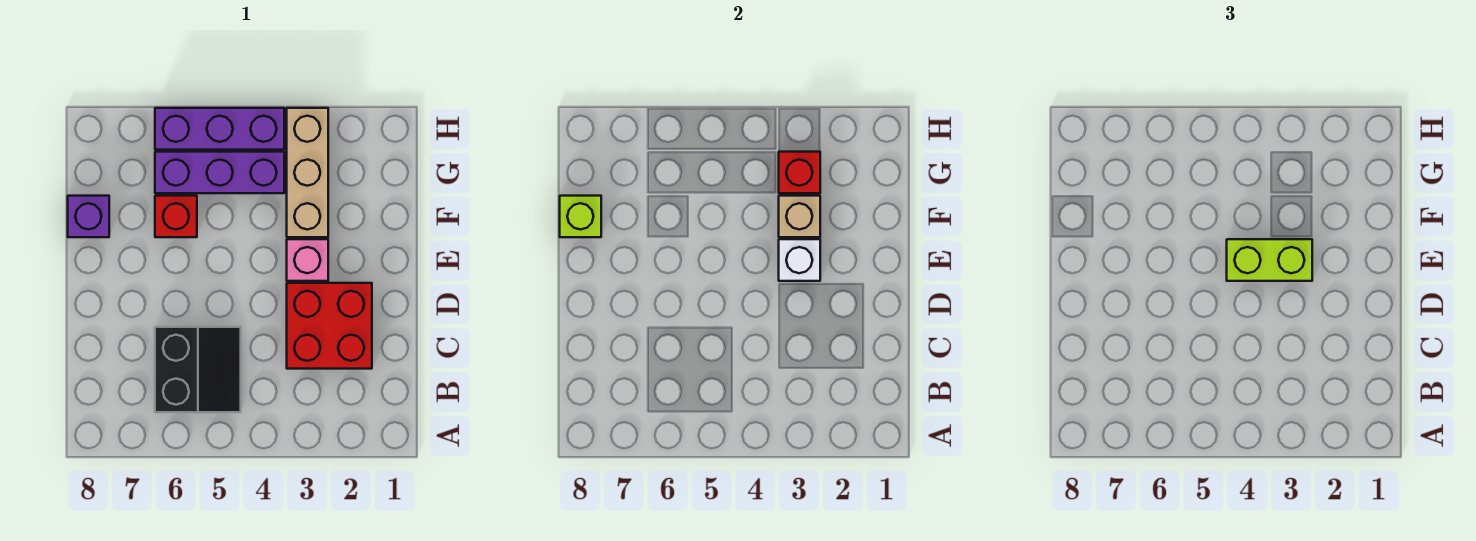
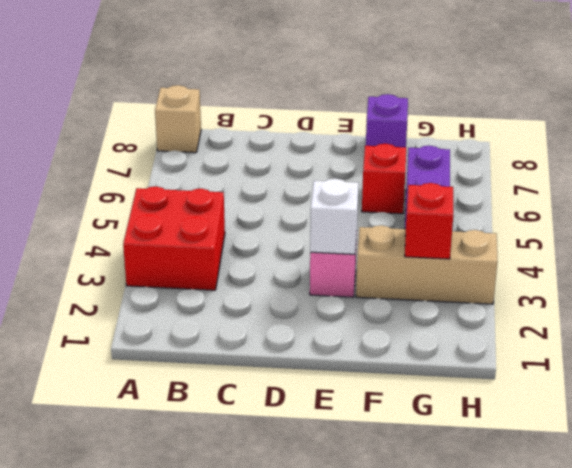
black 2x2 slope [155,327,241,412] -> none
red 2x2 brick [287,283,372,369] -> red 2x2 brick moved to [123,187,225,290]
lime 1x2 brick [1227,239,1312,281] -> none
tan 1x1 brick [779,196,820,237] -> tan 1x1 brick moved to [155,85,201,153]
lime 1x1 brick [560,196,601,237] -> none
purple 1x3 brick [155,108,284,150] -> none

